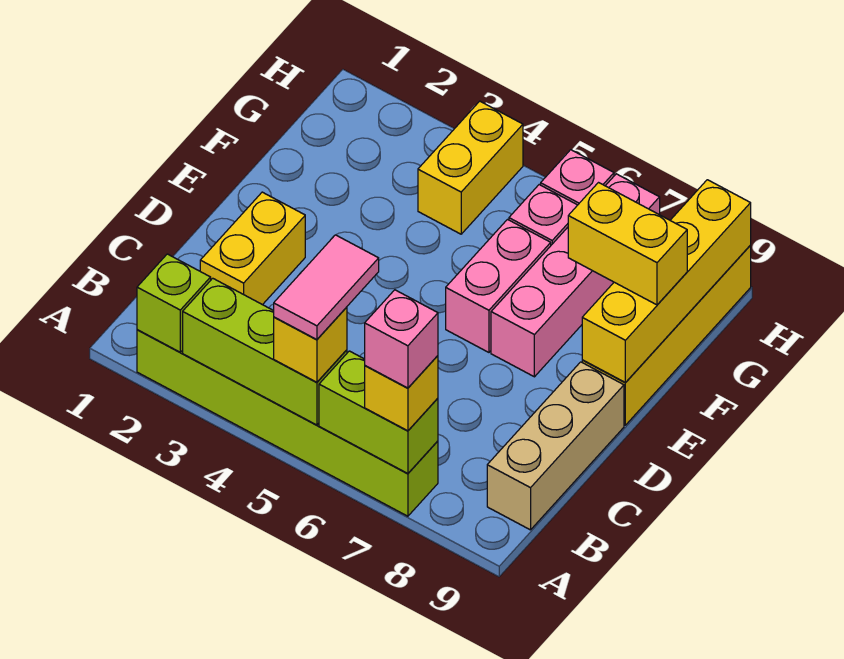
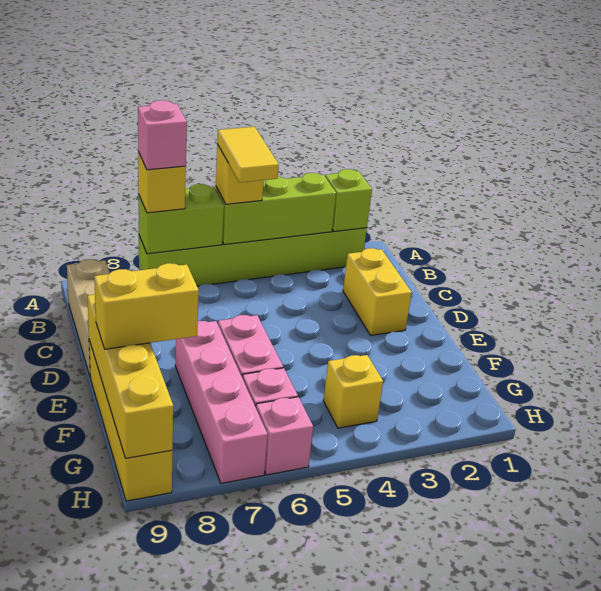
pink 1x2 tile [274,235,379,340] -> yellow 1x2 tile [217,127,279,182]
yellow 1x2 brick [418,101,523,234] -> yellow 1x1 brick [323,355,383,428]

